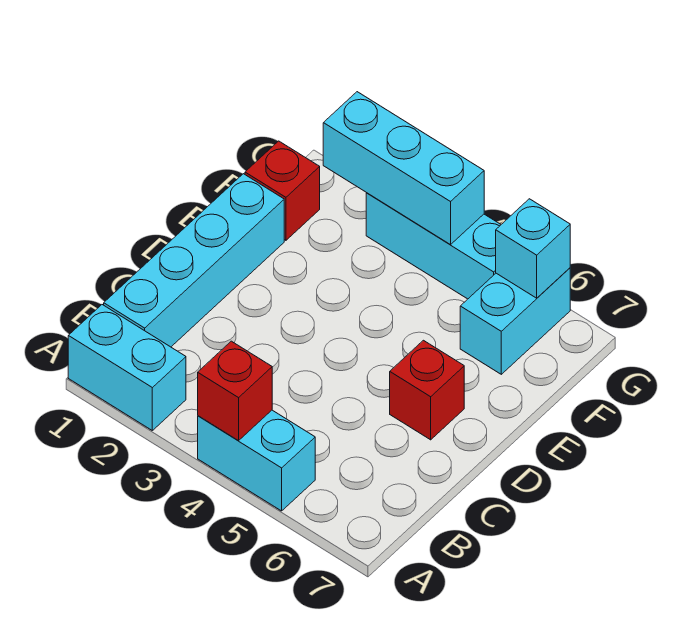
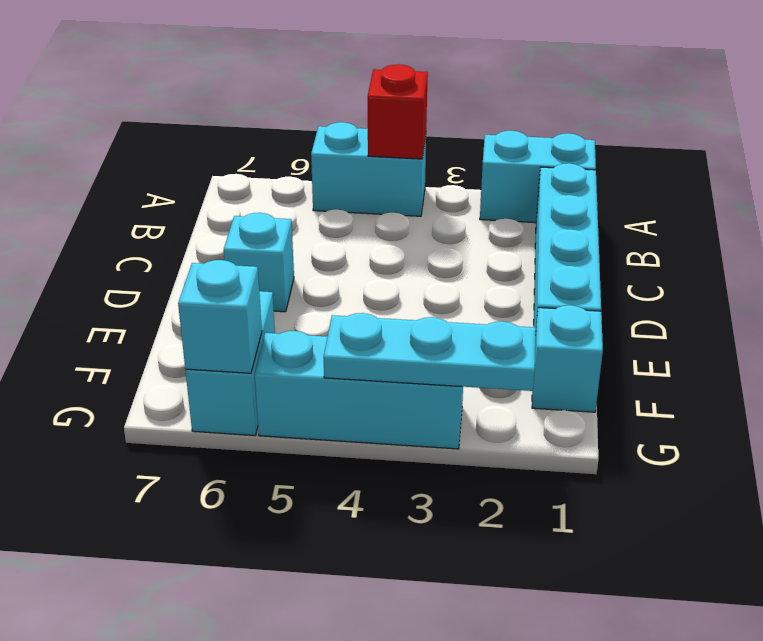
red 1x1 brick [390,340,464,440] -> cyan 1x1 brick [224,213,294,312]
red 1x1 brick [245,141,320,240] -> cyan 1x1 brick [532,305,603,412]
cyan 1x3 brick [323,92,484,245] -> cyan 1x3 plate [324,313,536,391]

